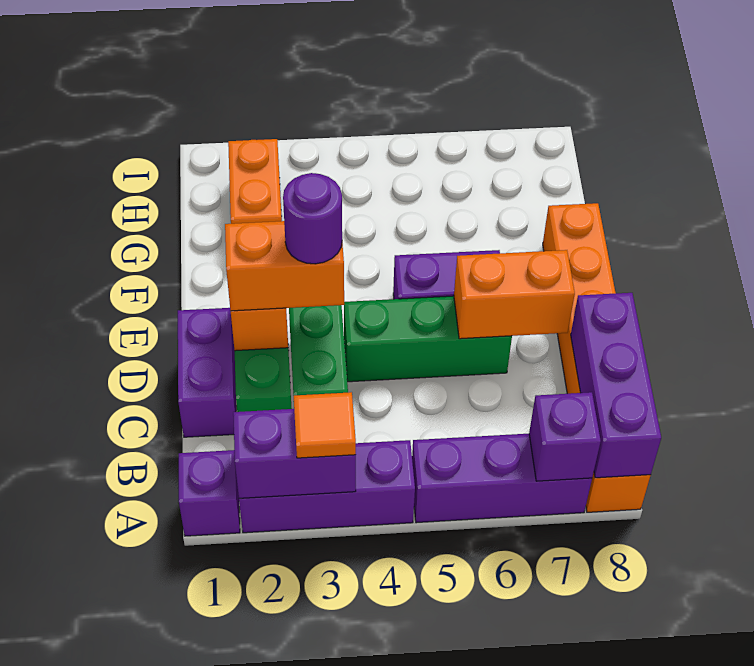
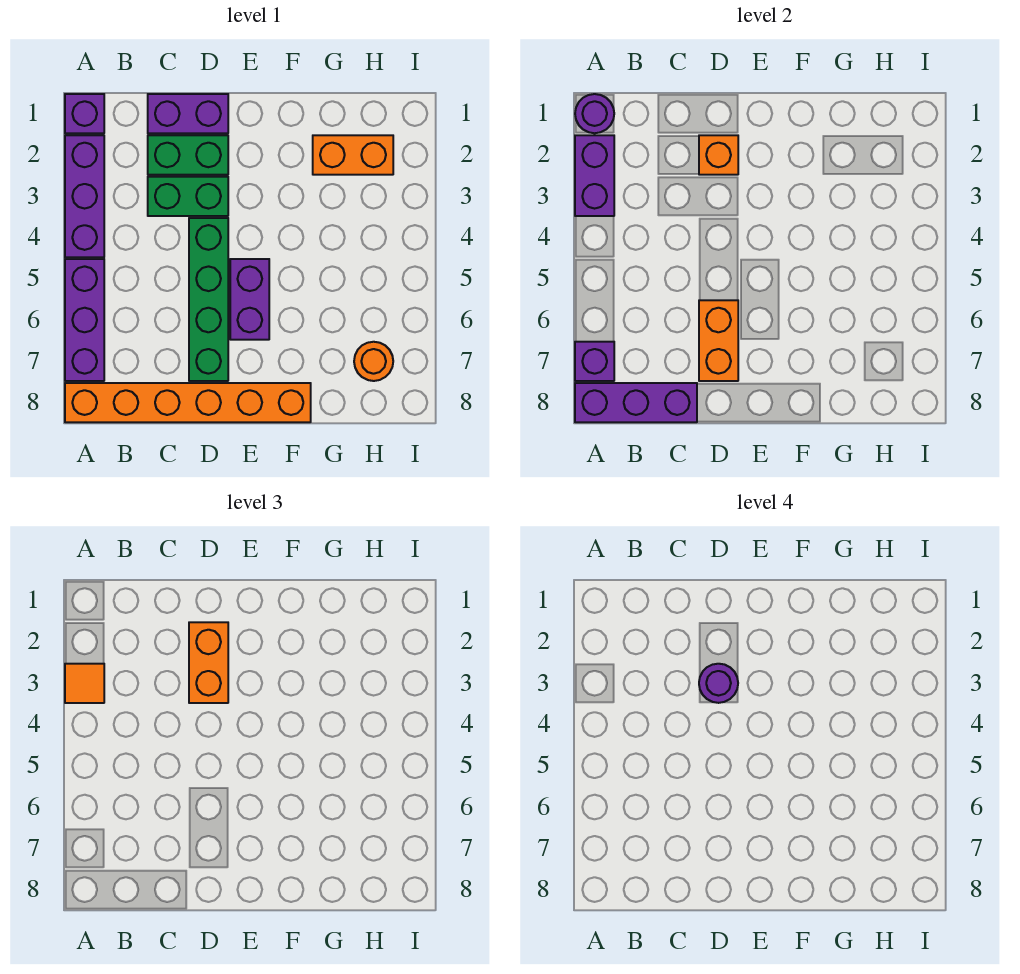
none -> purple 1x1 round brick [575,94,614,133]
green 1x3 brick [344,296,512,382] -> green 1x4 brick [189,218,228,381]
none -> orange 1x1 round brick [354,342,393,381]

